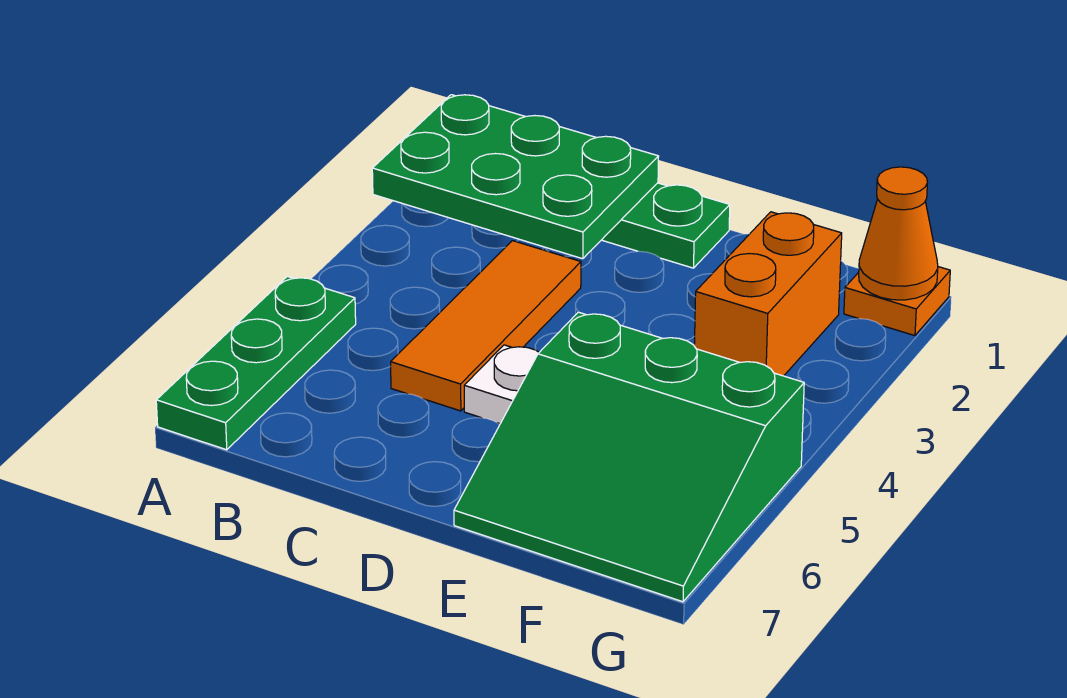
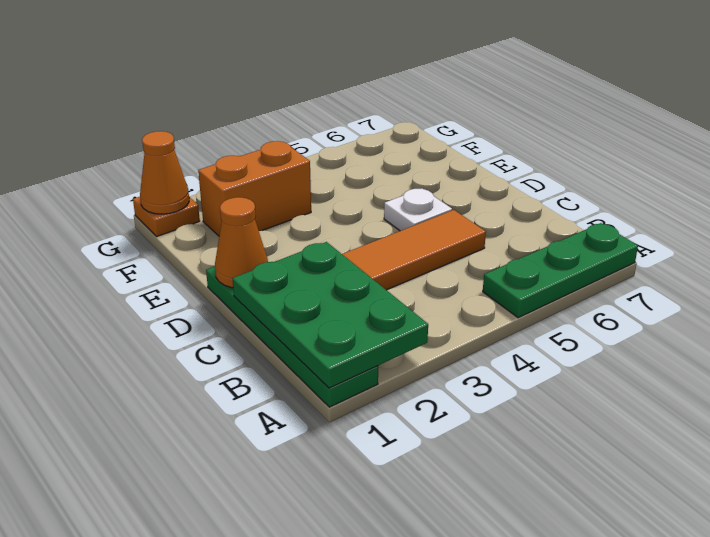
none -> orange 1x1 cone [215,197,268,288]
green 3x3 slope [454,312,804,602] -> none

